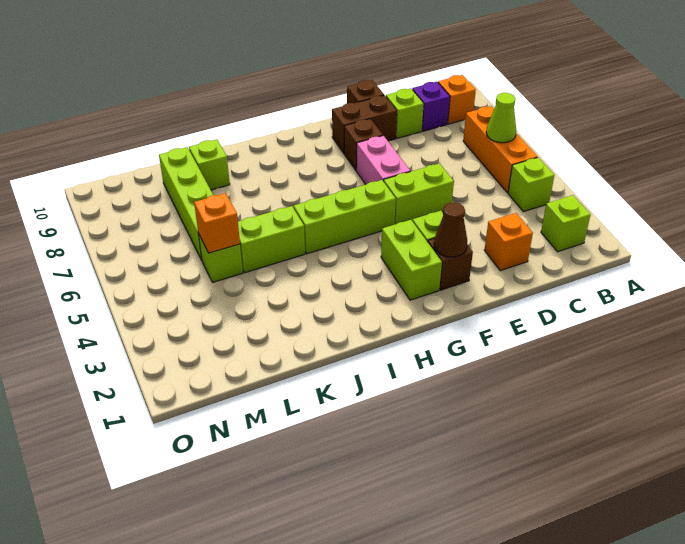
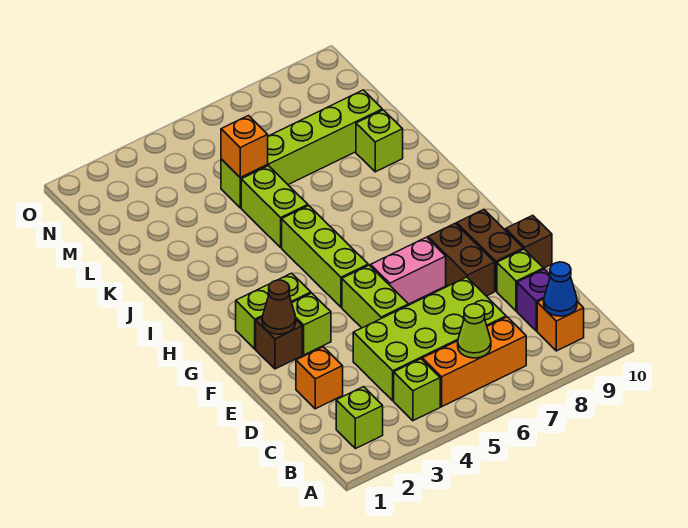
none -> blue 1x1 cone [544,262,577,316]
none -> lime 2x4 brick [353,277,506,401]
brown 1x1 brick [344,119,383,170] -> brown 1x2 brick [428,223,495,296]

